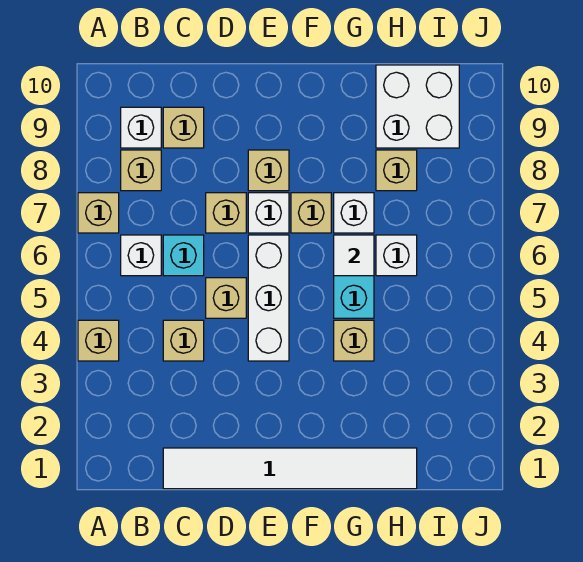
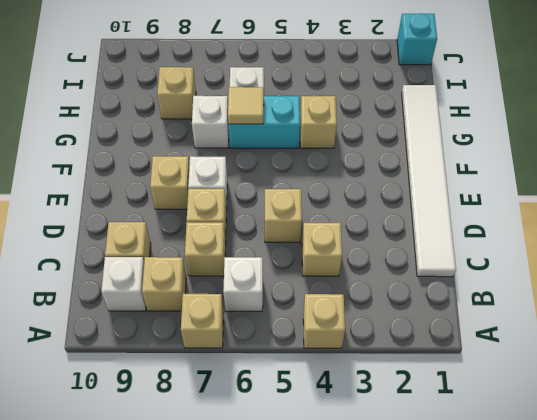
cyan 1x1 brick [163,235,204,276] -> cyan 1x1 brick moved to [397,13,437,65]
white 1x3 brick [248,235,289,361] -> none
tan 1x1 brick [291,193,331,233] -> tan 1x1 brick moved to [185,222,226,276]
white 1x1 tile [334,235,374,276] -> tan 1x1 tile [228,87,264,124]
white 2x2 brick [376,65,459,148] -> none

